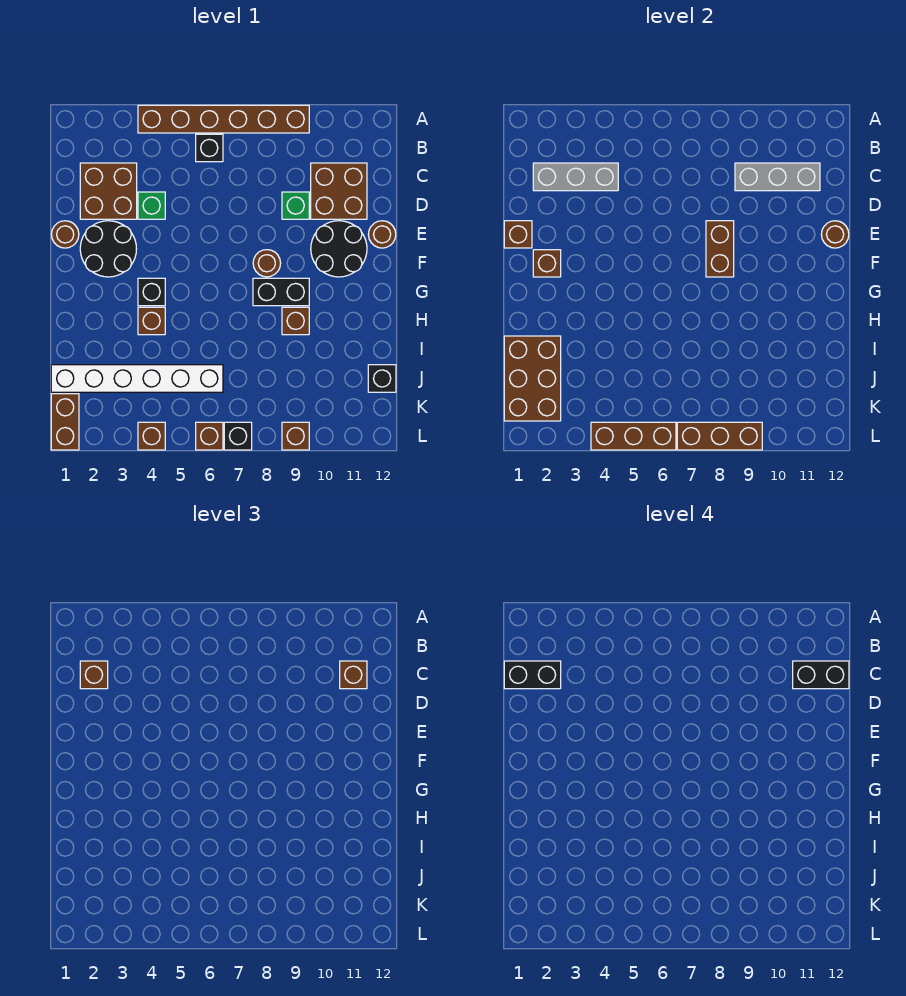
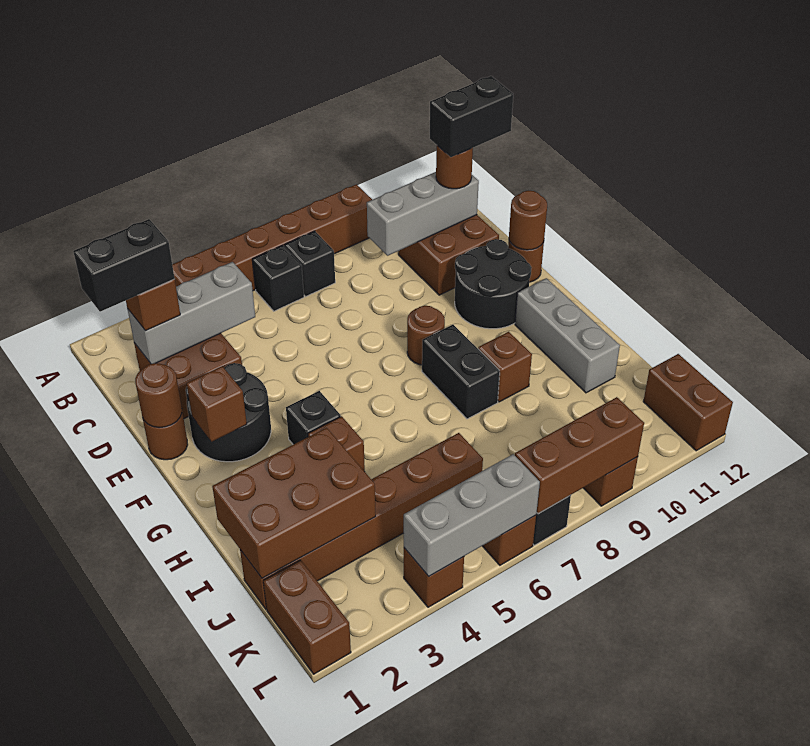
brown 1x1 brick [340,661,367,689] -> brown 1x1 round brick [436,146,473,189]
green 1x1 brick [138,192,165,219] -> none
green 1x1 brick [282,192,309,219] -> none
brown 1x1 brick [504,221,532,248] -> brown 1x1 round brick [135,363,182,428]
brown 1x2 brick [706,221,734,277] -> brown 1x2 brick moved to [643,354,733,451]
black 1x2 brick [253,278,309,306] -> black 1x2 brick turned to [422,325,500,419]
none -> grey 1x3 brick [515,278,620,393]
brown 2x3 brick [504,336,561,421] -> brown 2x3 brick turned to [212,428,376,578]
white 1x6 brick [51,365,223,392] -> brown 1x6 brick [240,433,483,609]
black 1x1 brick [368,365,396,392] -> black 1x1 brick moved to [285,231,335,296]
brown 1x3 brick [591,422,676,450] -> grey 1x3 brick [404,454,540,576]

